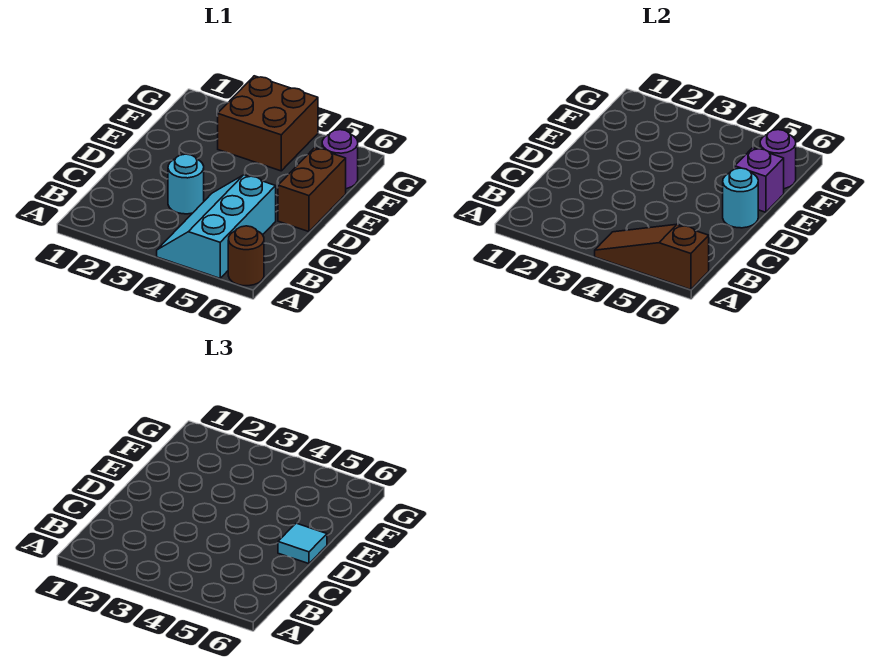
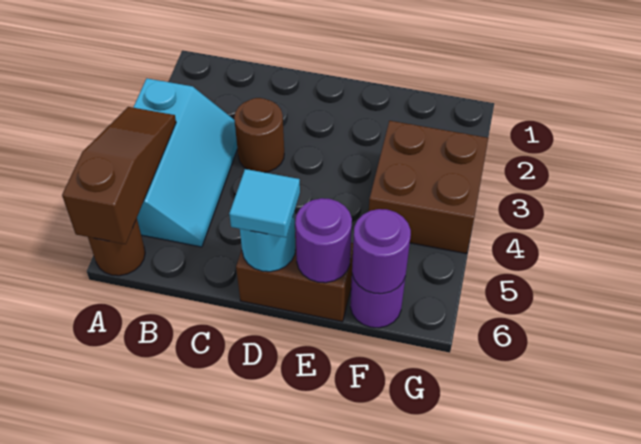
cyan 2x3 slope [157,175,276,278] -> cyan 2x3 slope turned to [133,79,237,247]
cyan 1x1 round brick [168,154,204,214] -> brown 1x1 round brick [234,98,284,172]
purple 1x1 brick [735,148,784,212] -> purple 1x1 round brick [295,198,352,283]

